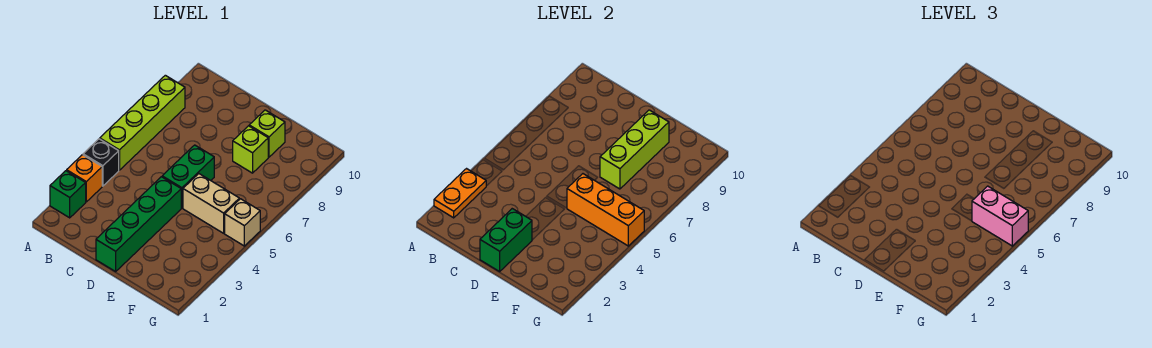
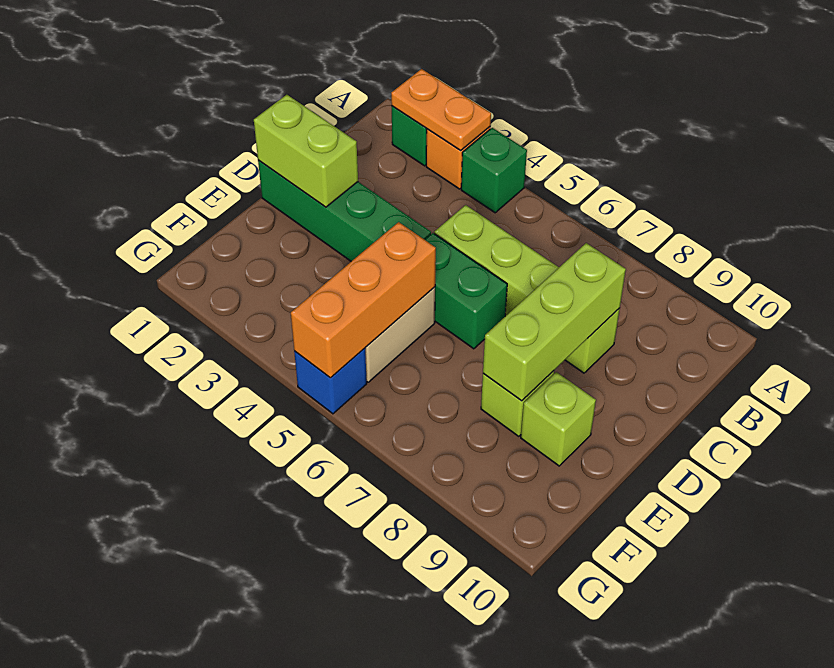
black 1x1 brick [83,139,119,186] -> green 1x1 brick [461,128,527,213]
lime 1x4 brick [100,75,185,170] -> lime 1x4 brick moved to [434,205,620,373]
green 1x2 brick [480,209,532,272] -> lime 1x2 brick [254,95,358,207]
lime 1x3 brick [600,110,669,189] -> lime 1x3 brick turned to [483,243,626,401]
pink 1x2 brick [972,186,1028,246] -> none
tan 1x1 brick [225,199,260,246] -> blue 1x1 brick [294,348,367,414]

